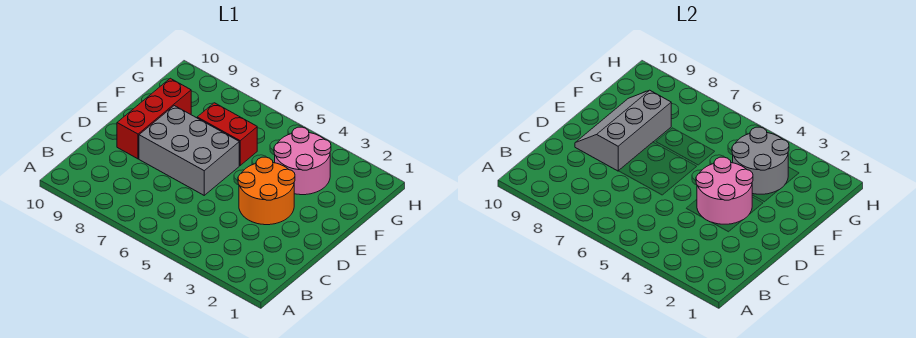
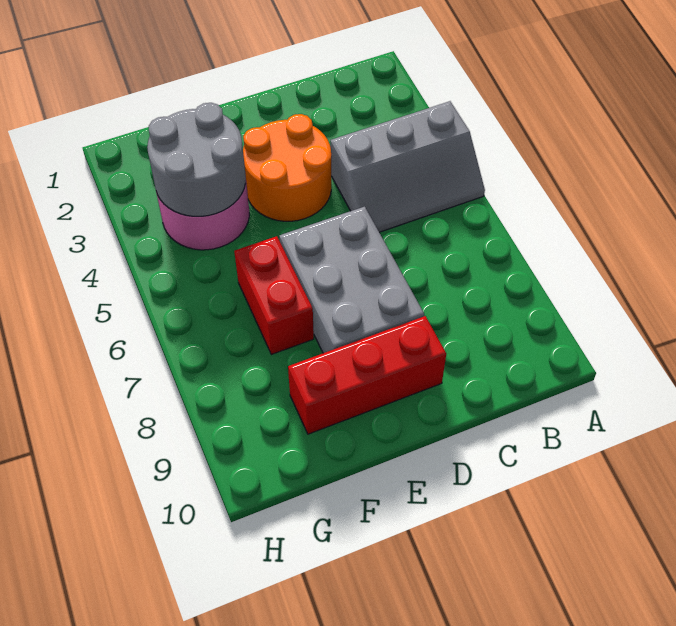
pink 2x2 round brick [696,157,753,224] -> none
grey 2x3 slope [575,90,671,171] -> grey 2x3 slope moved to [330,101,485,232]

